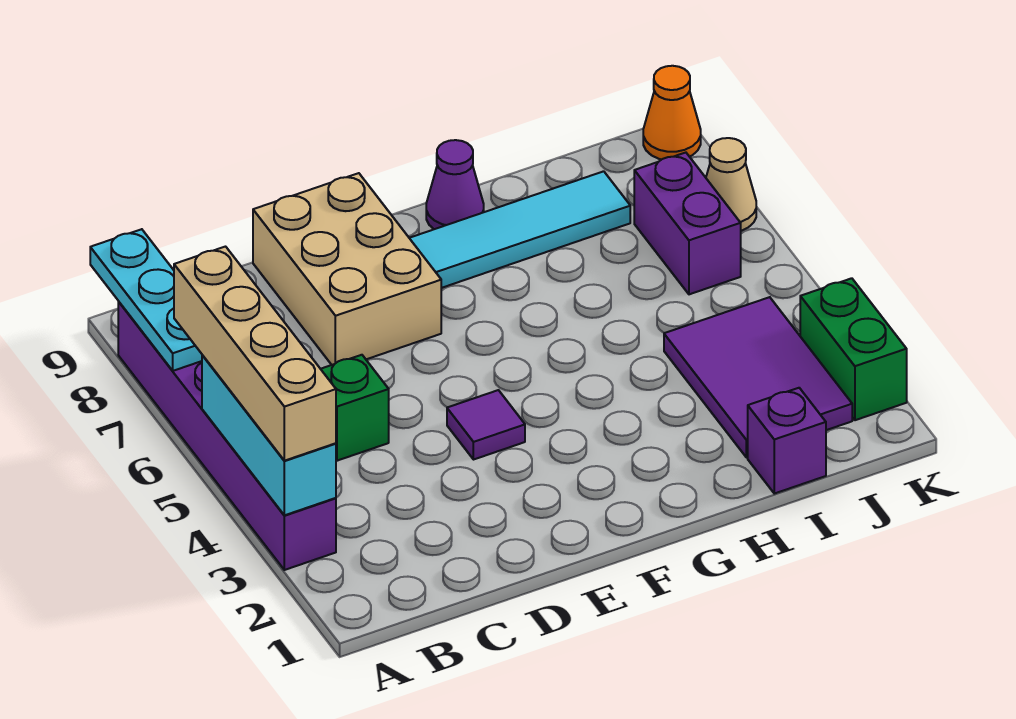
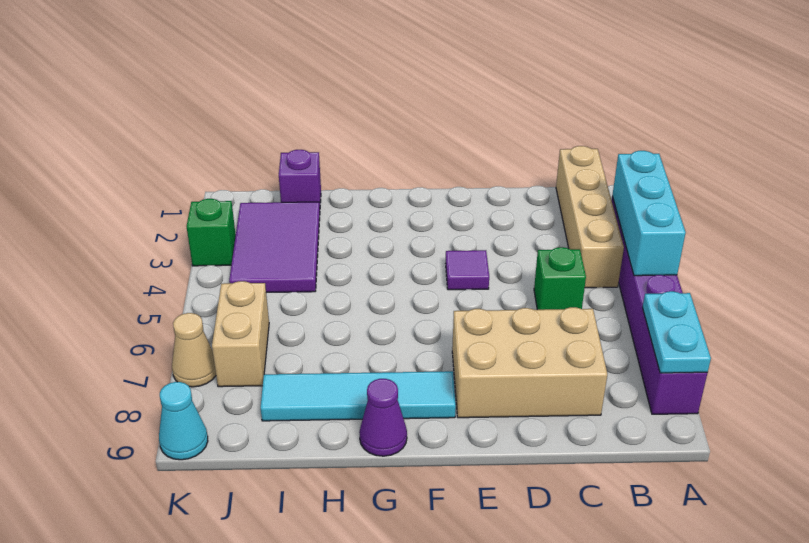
tan 1x4 brick [174,247,336,461] -> tan 1x4 brick moved to [556,146,624,288]
cyan 1x3 plate [90,229,202,371] -> cyan 1x2 plate [643,291,711,373]
tan 2x3 brick [253,173,441,365] -> tan 2x3 brick turned to [452,307,607,418]
purple 1x2 brick [634,153,741,294] -> tan 1x2 brick [212,281,269,387]
green 1x2 brick [800,278,907,420] -> green 1x1 brick [187,199,236,266]
orange 1x1 cone [643,66,701,159] -> cyan 1x1 cone [159,382,208,460]

